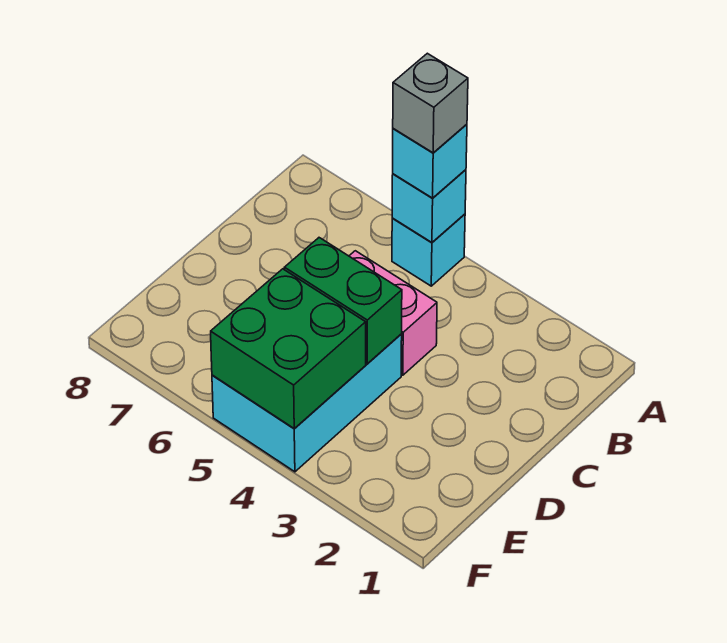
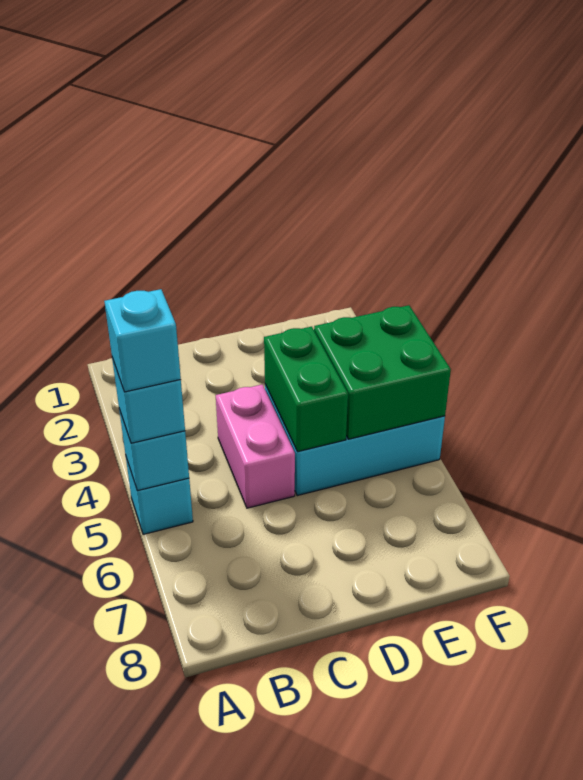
grey 1x1 brick [393,53,468,153] -> cyan 1x1 brick [104,289,181,392]

